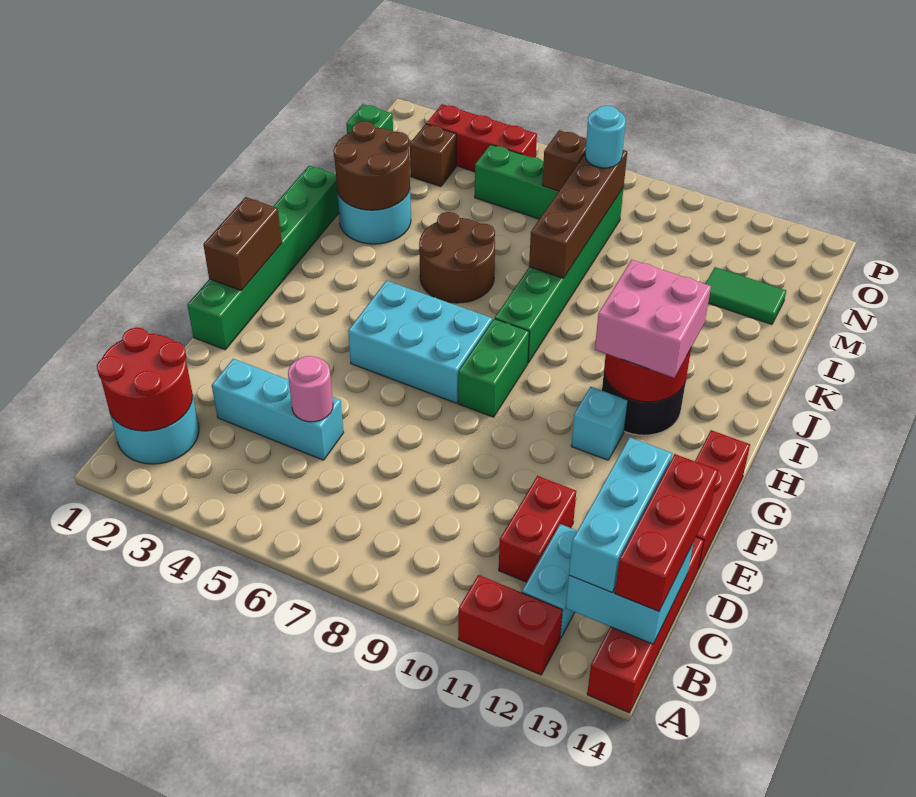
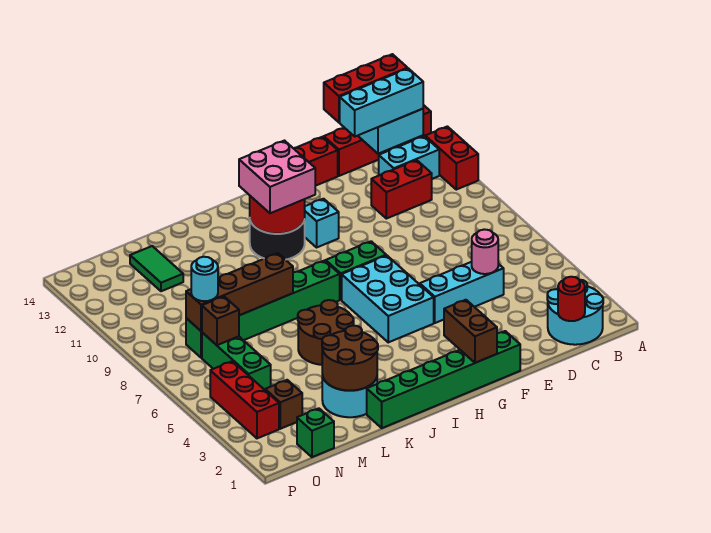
red 2x2 round brick [97,328,193,431] -> red 1x1 round brick [558,277,585,321]
cyan 1x3 brick [212,359,344,460] -> cyan 1x3 brick turned to [420,262,504,323]
brown 1x2 brick [203,197,282,291] -> brown 1x2 brick turned to [444,300,497,363]

